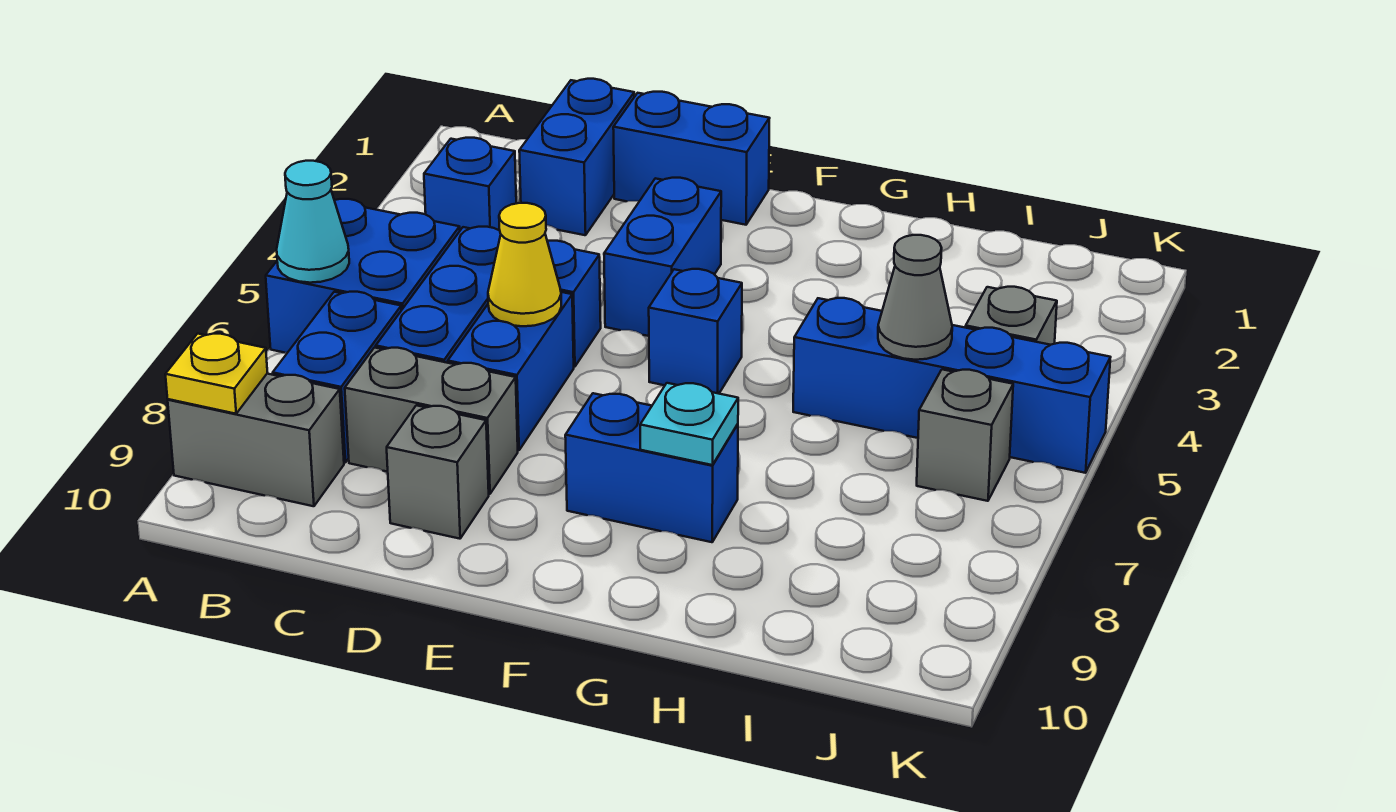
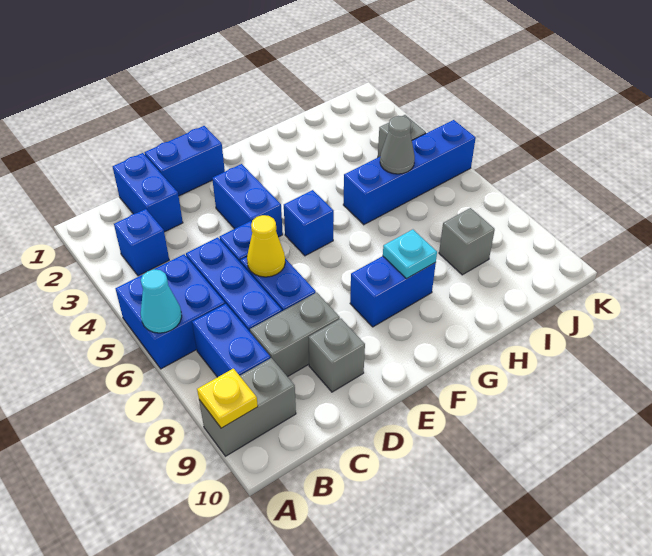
grey 1x1 brick [917,369,1013,501] -> grey 1x1 brick moved to [439,208,495,275]

